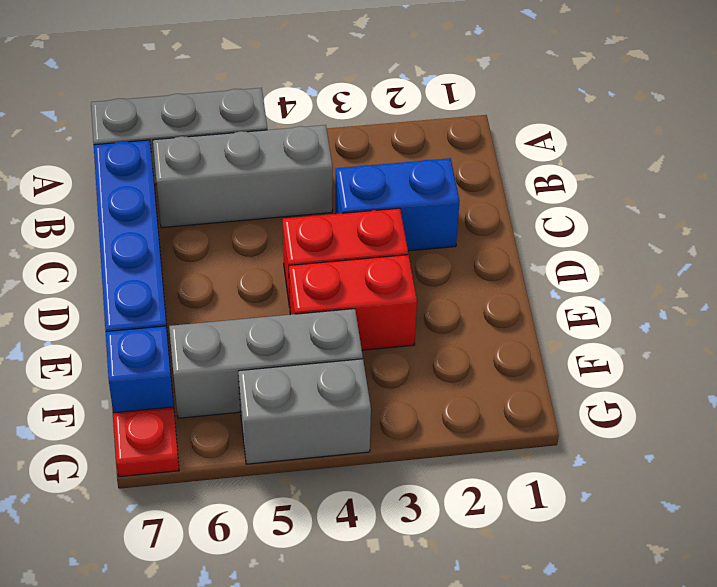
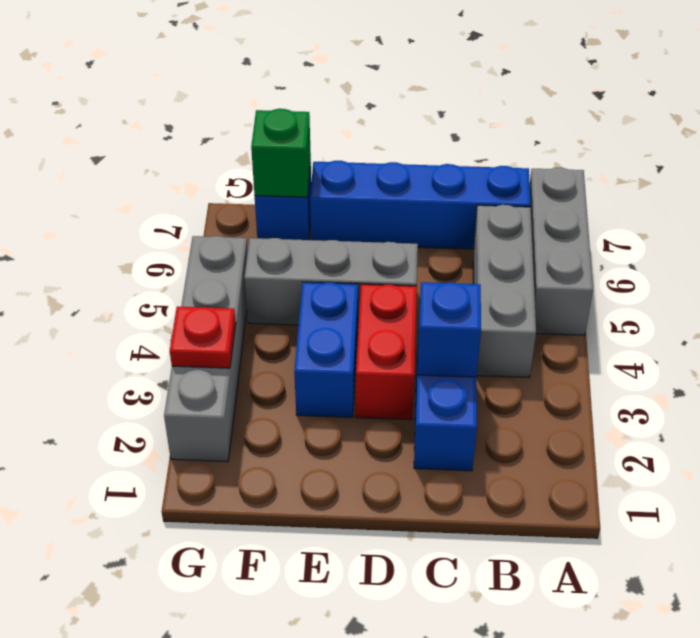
none -> blue 1x1 brick [418,282,481,377]
red 1x2 brick [289,255,417,350] -> blue 1x2 brick [294,282,358,417]
grey 1x3 brick [169,309,363,418] -> grey 1x3 brick turned to [244,238,418,326]
none -> green 1x1 brick [251,109,311,197]
grey 1x2 brick [238,359,371,464] -> grey 1x4 brick [164,236,248,461]
red 1x1 plate [113,407,179,477] -> red 1x1 plate moved to [170,307,236,368]

